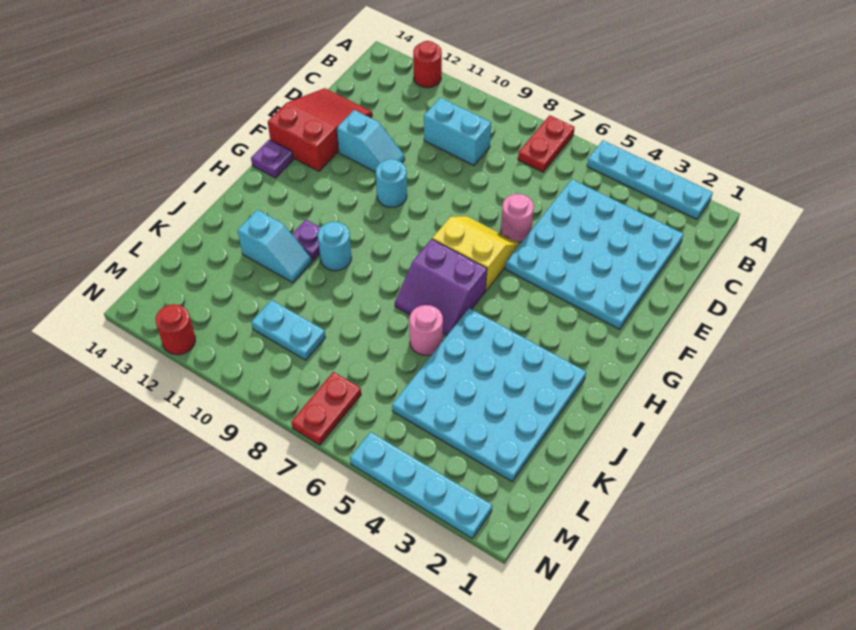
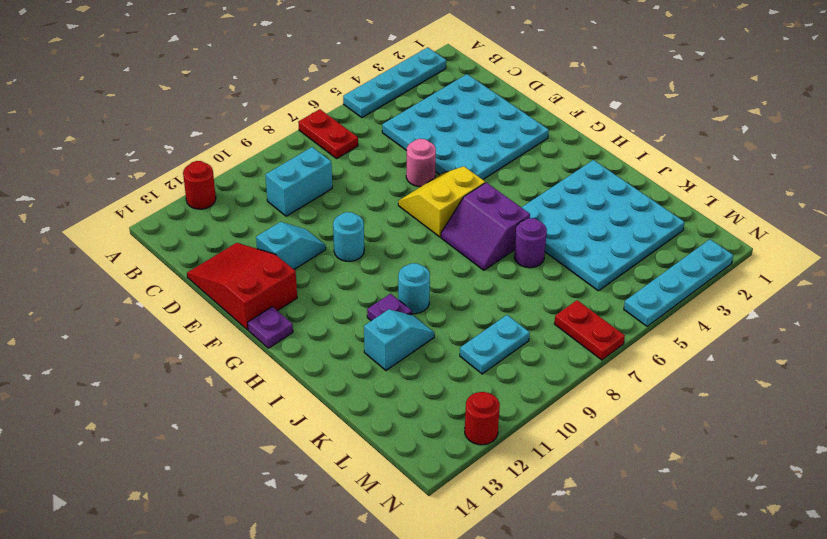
purple 2x2 slope [395,239,487,335] -> purple 2x2 slope turned to [441,182,530,270]
pink 1x1 round brick [409,305,443,355] -> purple 1x1 round brick [514,218,547,268]

